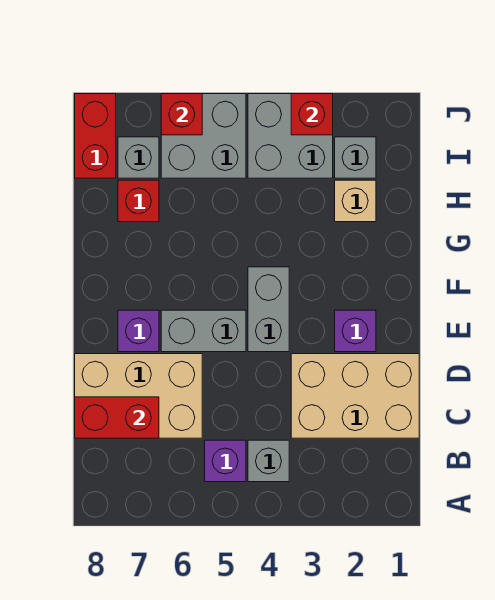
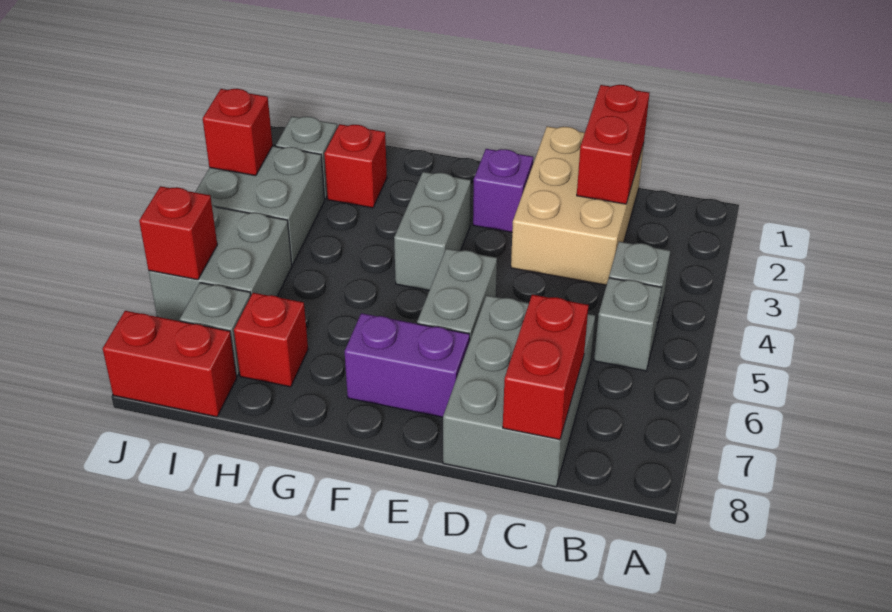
purple 1x1 brick [205,440,246,482] -> grey 1x1 brick [594,278,662,371]
none -> red 1x2 brick [577,85,649,204]
tan 2x3 brick [75,354,202,438] -> grey 2x3 brick [443,295,595,487]
grey 1x2 brick [248,267,289,352] -> grey 1x2 brick turned to [394,172,471,290]
purple 1x1 brick [118,310,159,352] -> purple 1x2 brick [345,313,470,417]
tan 1x1 brick [335,180,376,222] -> red 1x1 brick [324,124,387,208]

